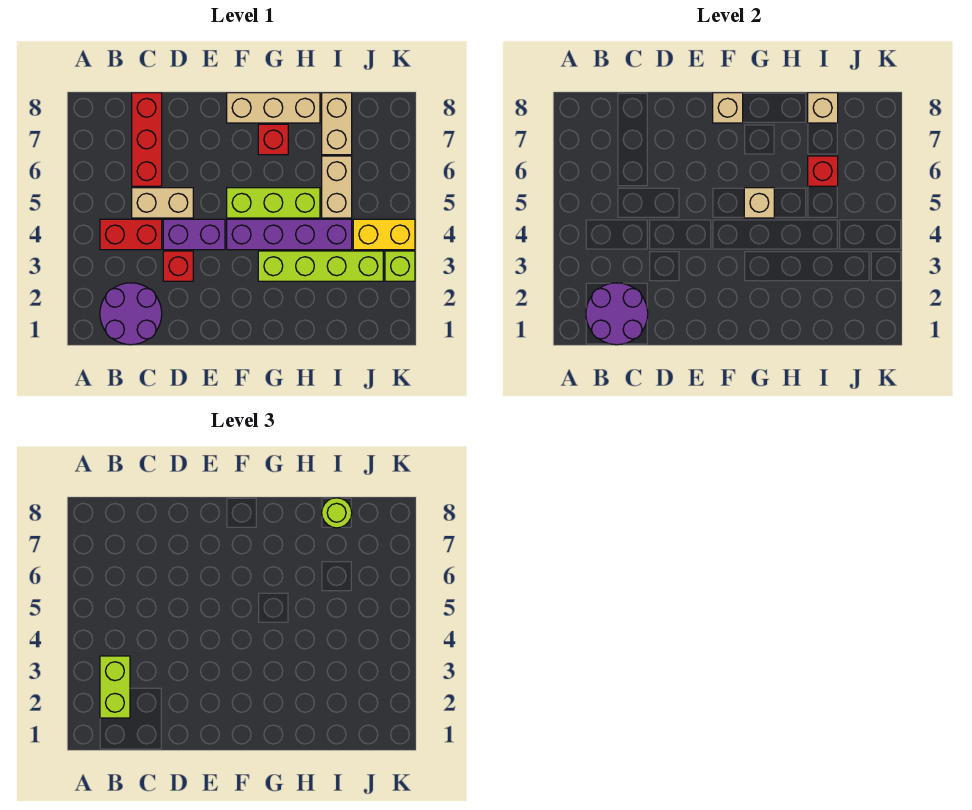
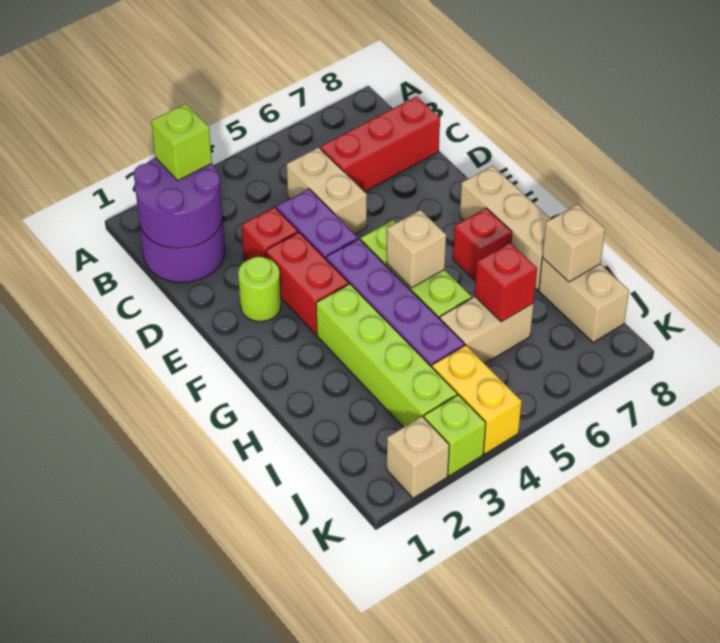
lime 1x2 brick [100,656,130,718] -> lime 1x1 brick [151,104,212,180]
red 1x2 brick [100,219,162,250] -> red 1x2 brick moved to [266,232,349,334]
tan 1x1 brick [713,93,743,123] -> tan 1x1 brick moved to [387,416,449,498]
tan 1x2 brick [322,93,352,155] -> tan 1x2 brick turned to [539,257,629,342]
lime 1x1 round brick [322,498,352,528] -> lime 1x1 round brick moved to [238,257,281,322]

